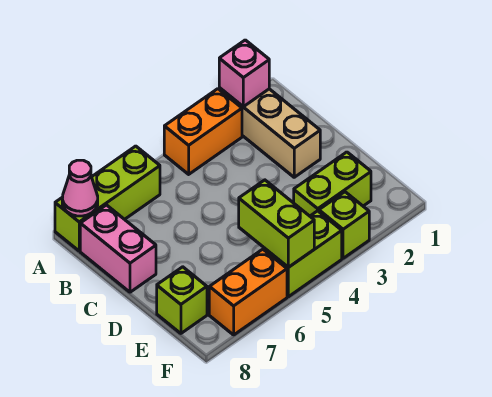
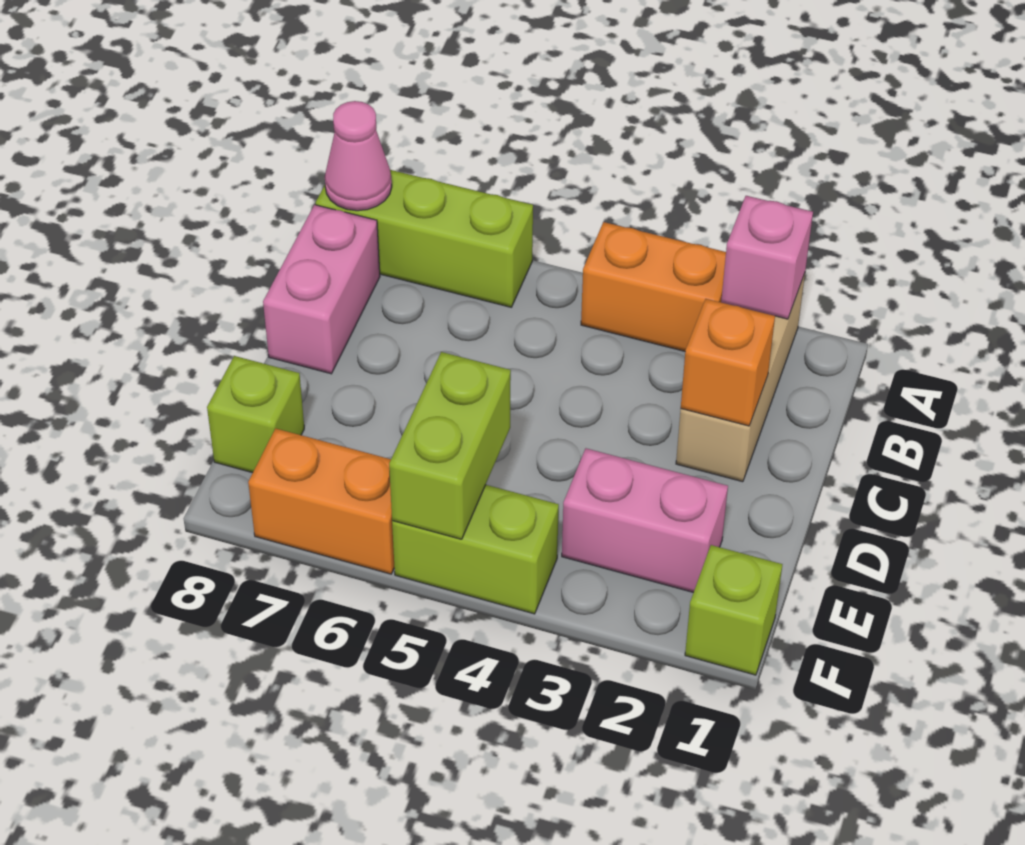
none -> orange 1x1 brick [681,299,775,426]
lime 1x2 brick [294,152,371,216] -> pink 1x2 brick [562,448,728,592]
lime 1x1 brick [319,192,369,258] -> lime 1x1 brick moved to [685,545,782,675]

